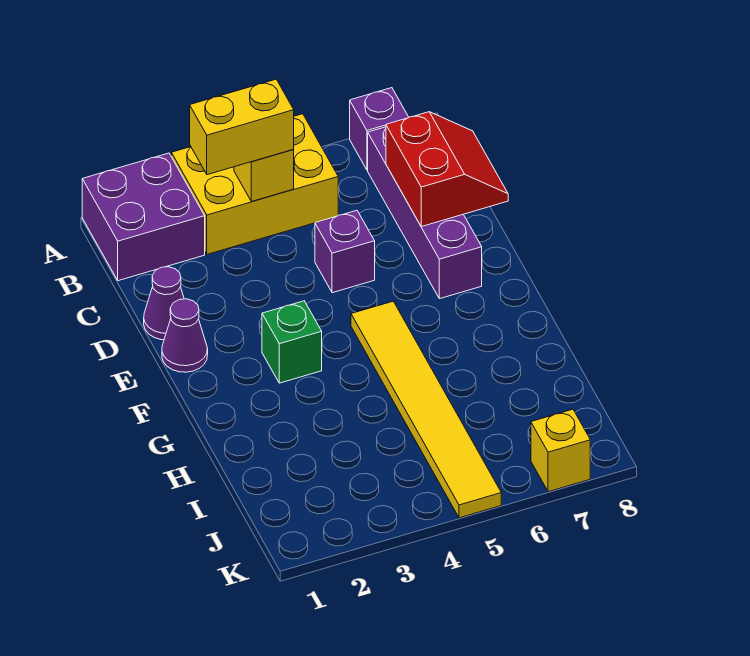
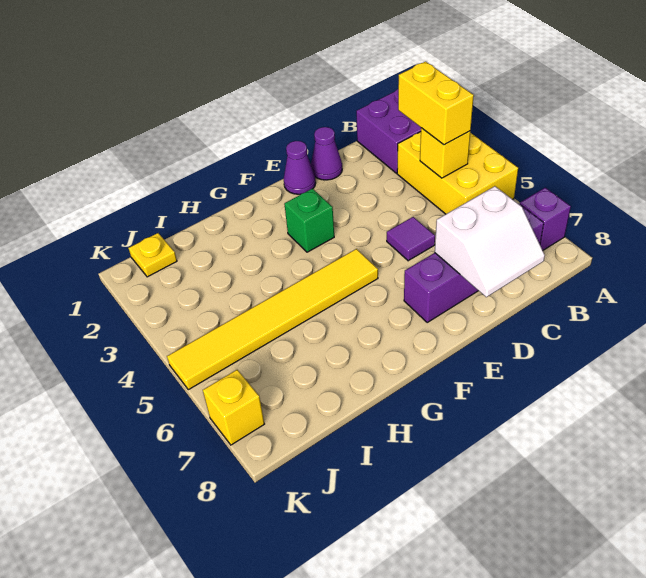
red 2x2 slope [386,112,508,227] -> white 2x2 slope [435,186,545,297]
purple 1x1 brick [315,210,375,293] -> purple 1x1 tile [387,217,435,261]
none -> yellow 1x1 plate [129,233,177,277]

